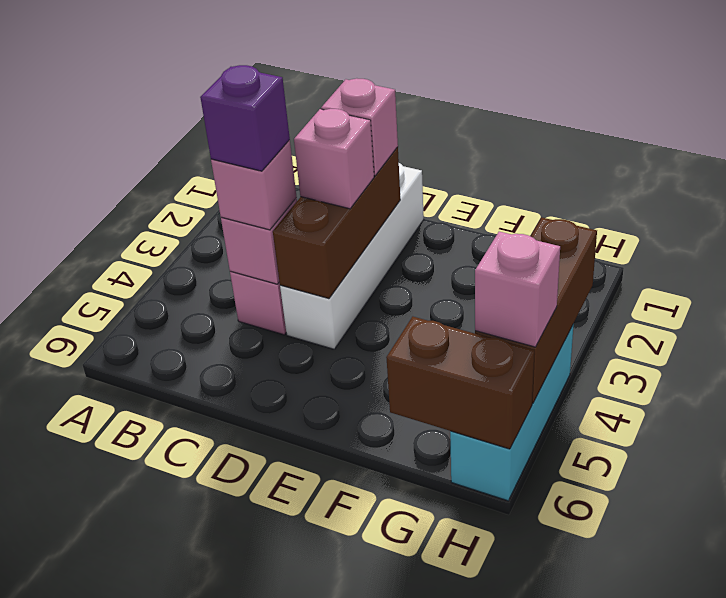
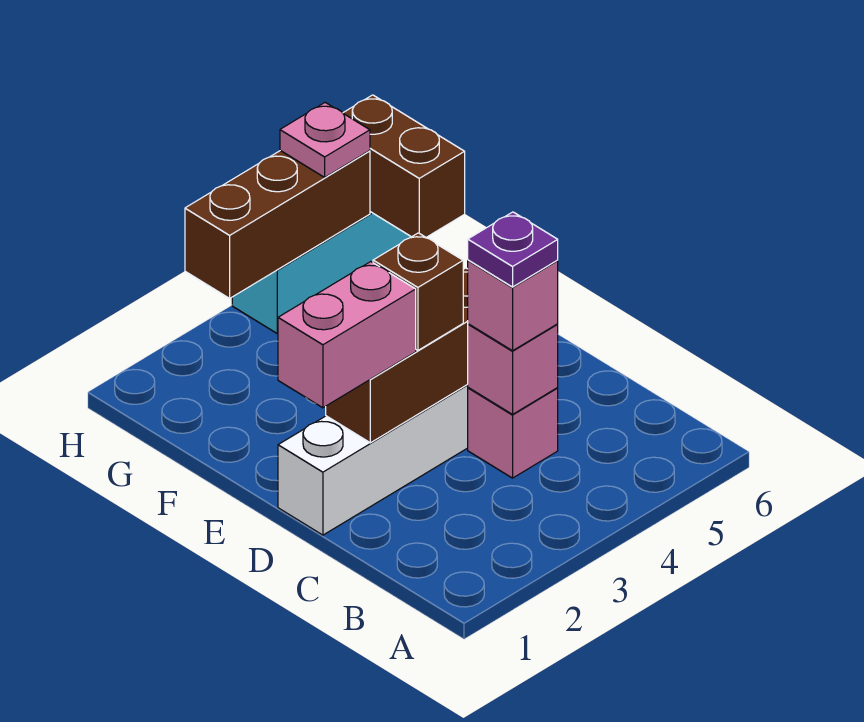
purple 1x1 brick [200,65,290,171] -> purple 1x1 plate [468,212,558,287]
pink 1x1 brick [321,78,398,176] -> pink 1x2 brick [278,262,416,408]
pink 1x1 brick [294,109,374,209] -> brown 1x1 brick [373,233,463,350]
pink 1x1 brick [475,232,560,347] -> pink 1x1 plate [280,103,370,177]

